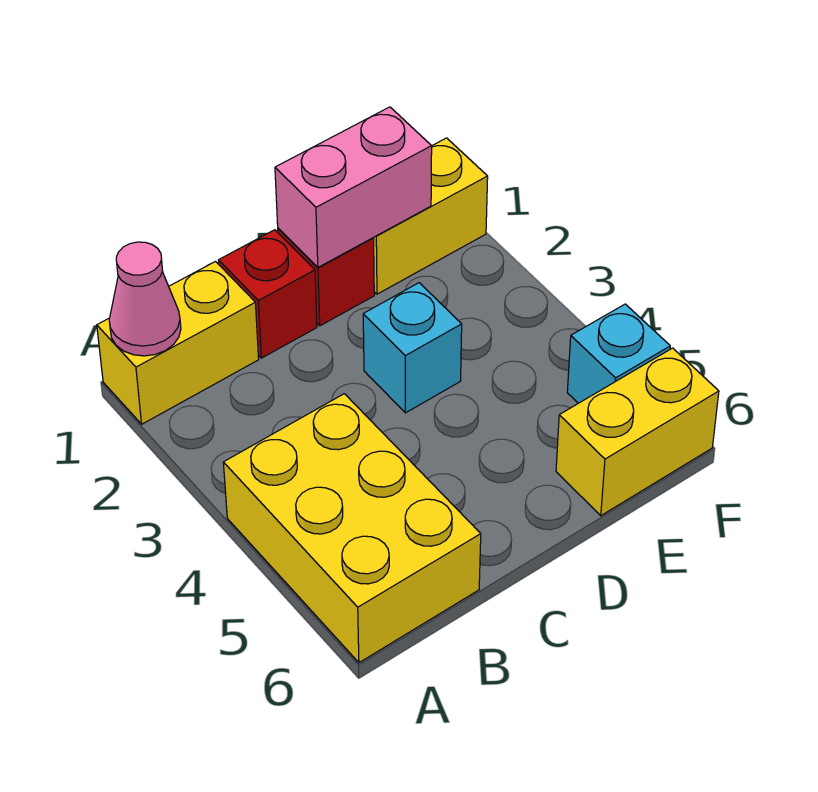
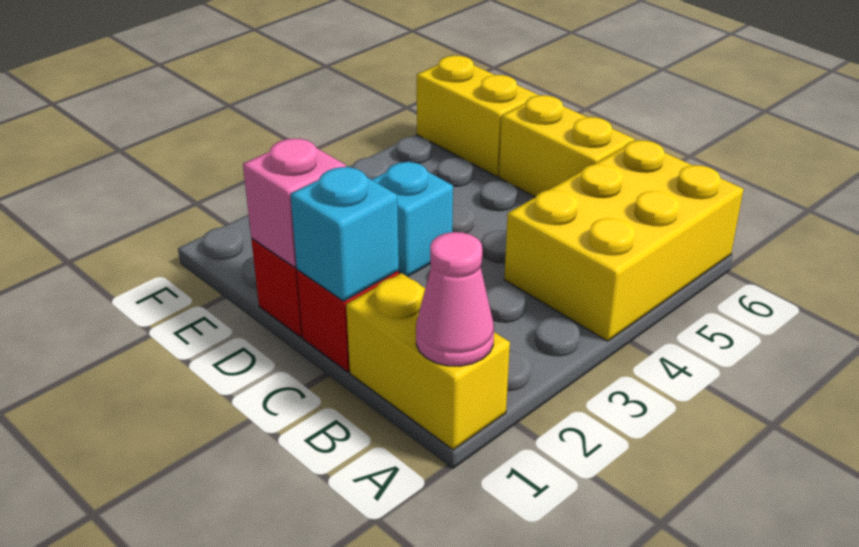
pink 1x2 brick [275,107,432,267] -> pink 1x1 brick [243,138,346,267]
yellow 1x2 brick [373,138,488,294] -> yellow 1x2 brick moved to [499,95,635,197]
cyan 1x1 brick [567,304,670,403] -> cyan 1x1 brick moved to [290,166,399,301]

